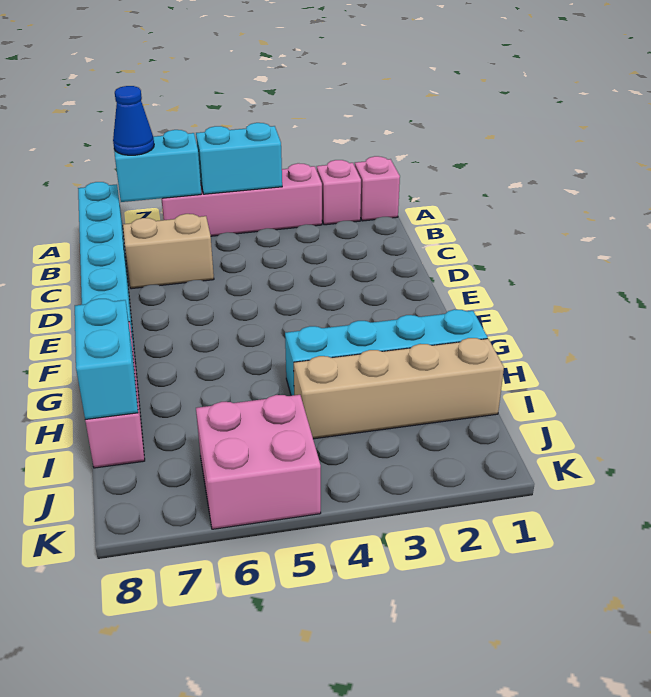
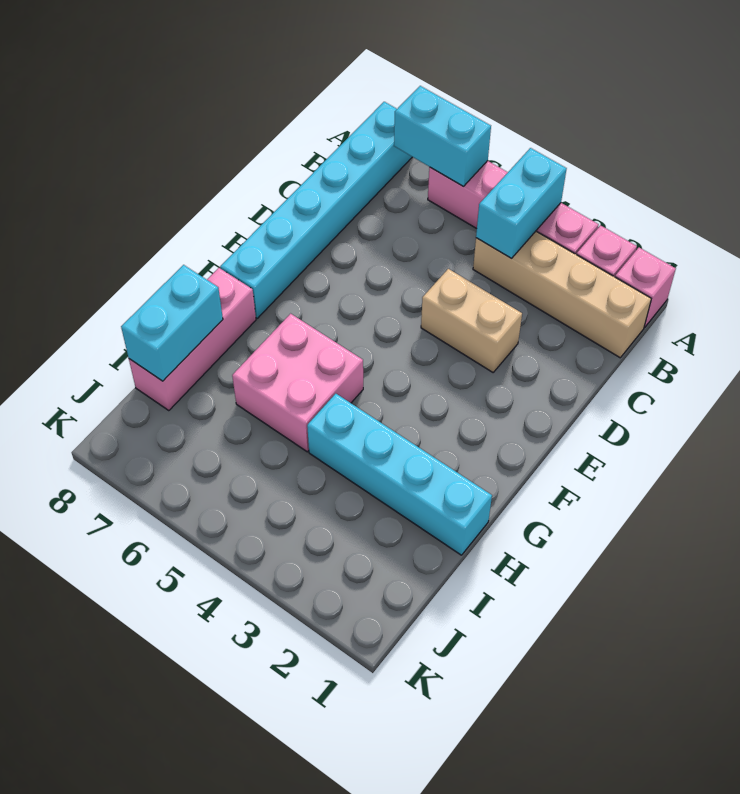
cyan 1x2 brick [196,123,282,194] -> cyan 1x2 brick turned to [476,148,567,258]
blue 1x1 cone [113,86,154,155] -> none
tan 1x2 brick [123,214,214,289] -> tan 1x2 brick moved to [421,269,522,372]
tan 1x4 brick [294,338,504,439] -> tan 1x4 brick moved to [473,231,651,358]
pink 2x2 brick [196,395,321,529] -> pink 2x2 brick moved to [232,314,363,452]

